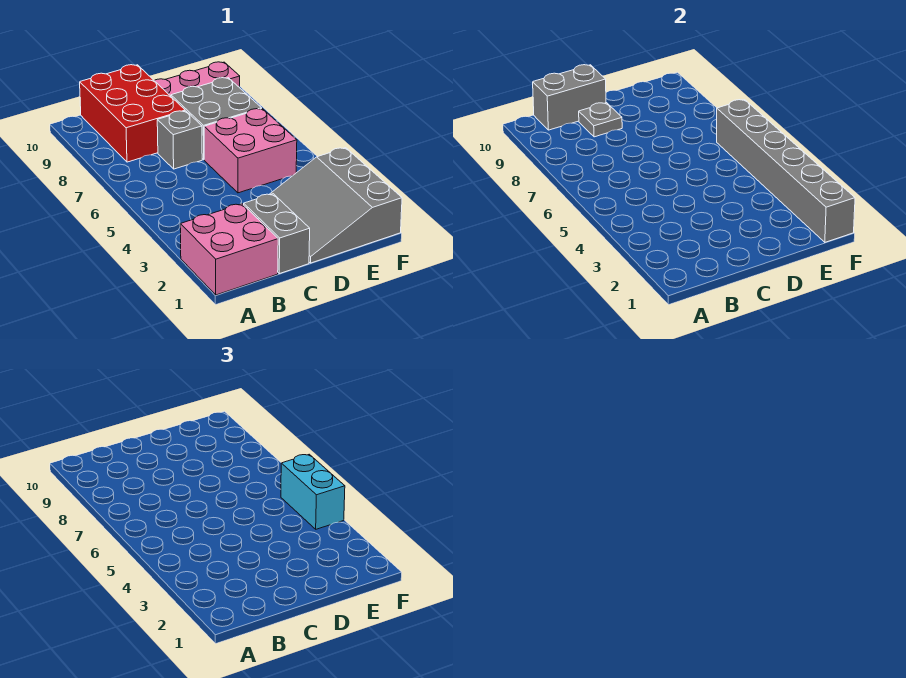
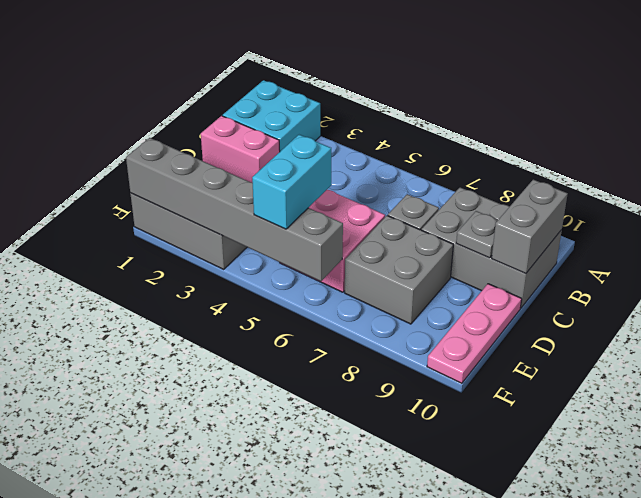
pink 2x2 brick [180,204,278,295] -> cyan 2x2 brick [223,80,320,151]
red 2x3 brick [80,65,185,162] -> grey 2x3 brick [422,187,562,308]
grey 1x2 brick [244,194,310,274] -> pink 1x2 brick [201,116,280,183]
cyan 1x2 brick [281,454,345,529] -> cyan 1x2 brick turned to [252,135,331,229]

